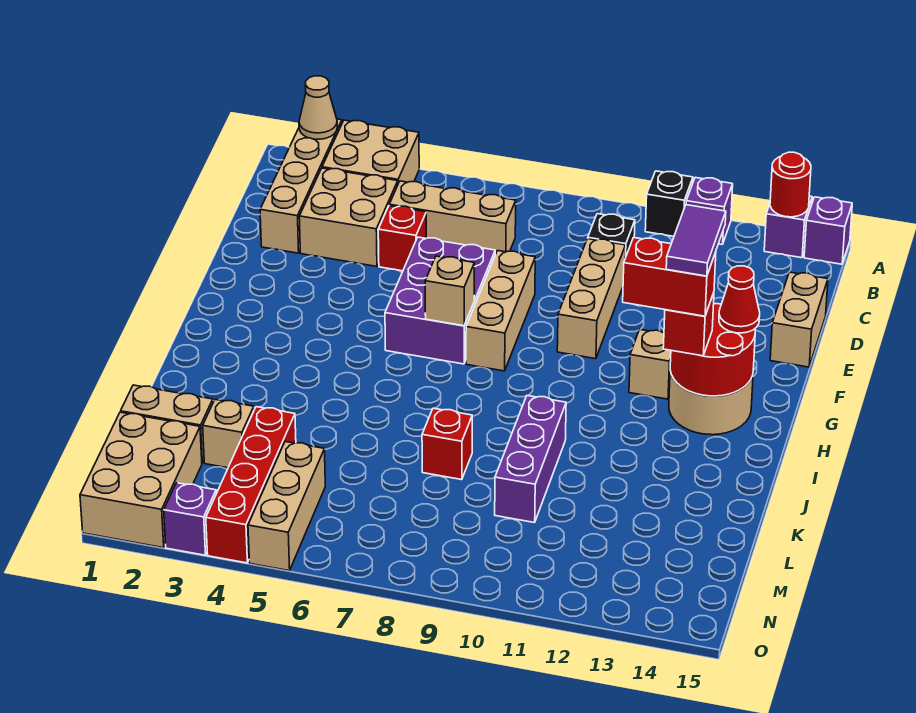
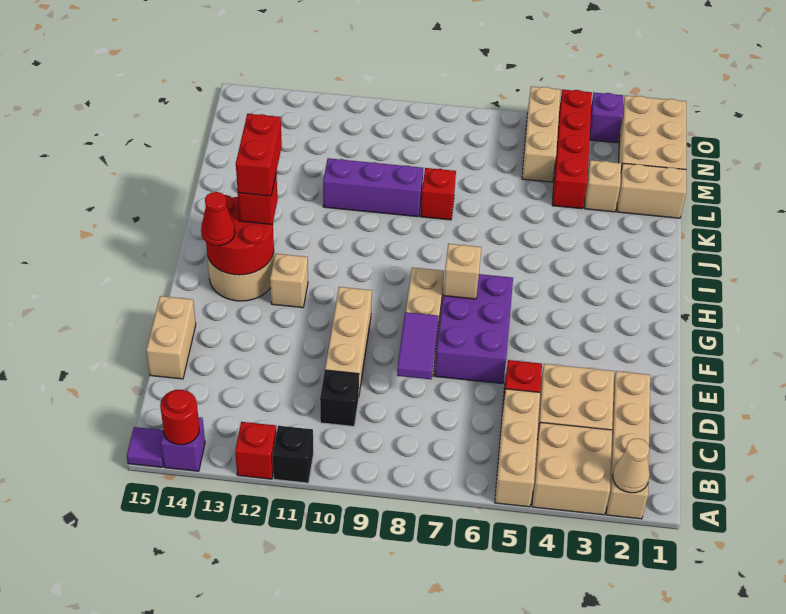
purple 1x1 brick [686,177,733,244] -> red 1x1 brick [235,422,277,479]
purple 1x1 brick [804,197,852,264] -> purple 1x1 tile [127,427,164,467]
tan 1x3 brick [389,181,516,254] -> tan 1x3 brick turned to [495,389,540,507]
purple 1x2 tile [666,205,726,276] -> purple 1x2 tile moved to [397,312,439,379]
red 1x2 brick [623,237,716,316] -> red 1x2 brick turned to [236,114,282,196]
purple 1x3 brick [495,396,566,523] -> purple 1x3 brick turned to [323,158,423,217]

